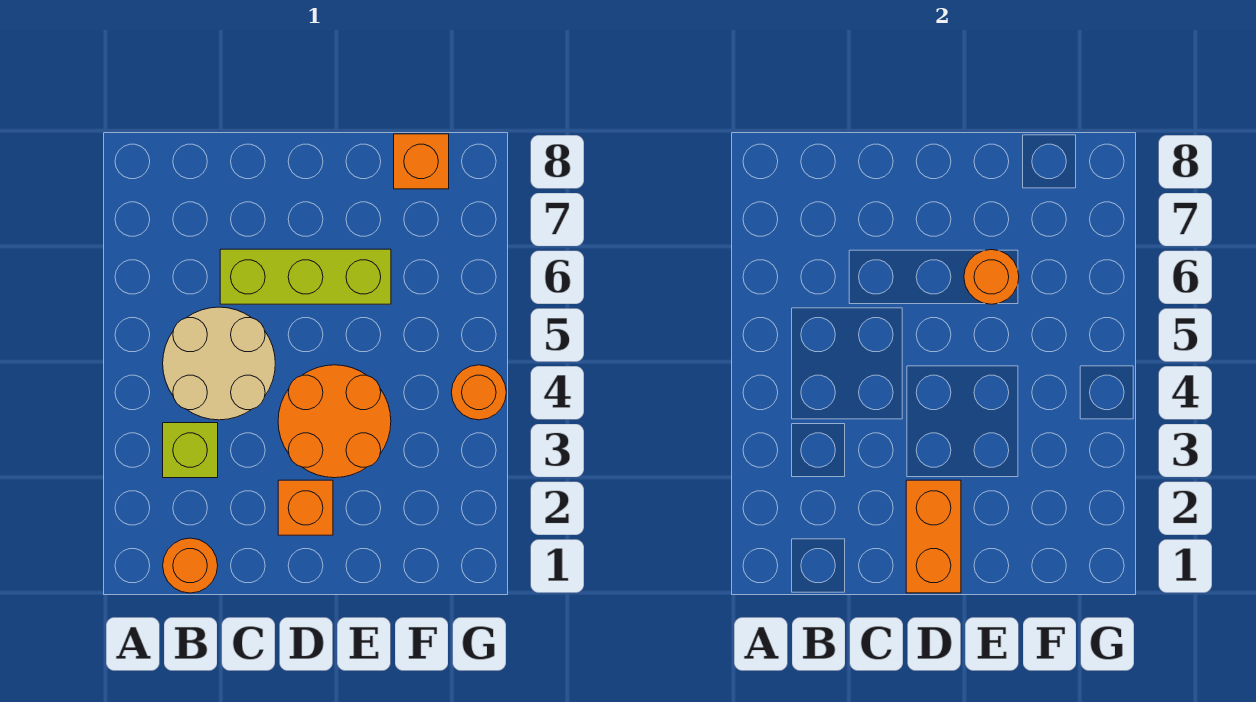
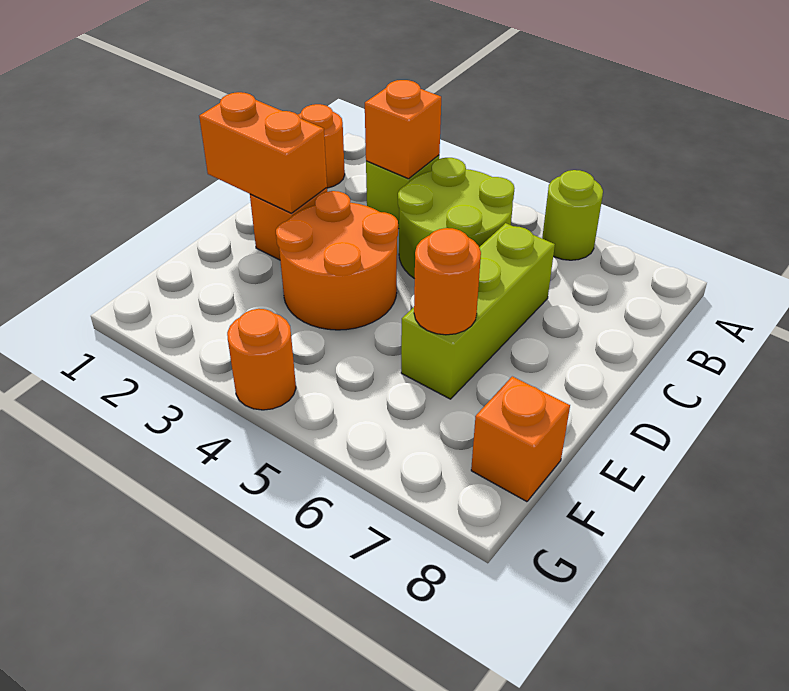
none -> lime 1x1 round brick [542,170,603,260]
none -> orange 1x1 brick [365,80,441,179]
tan 2x2 round brick [163,307,275,420] -> lime 2x2 round brick [398,158,514,279]

